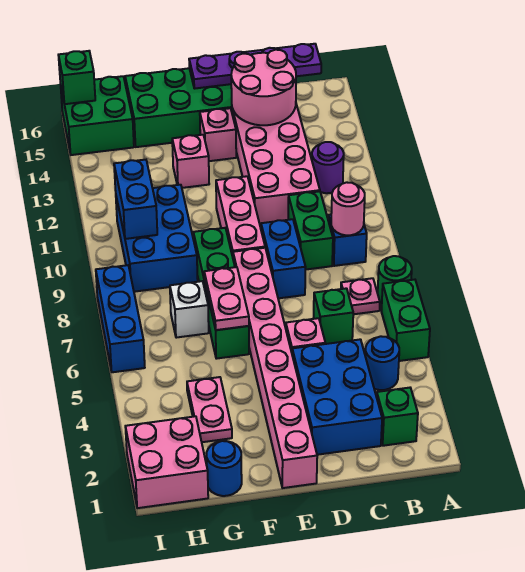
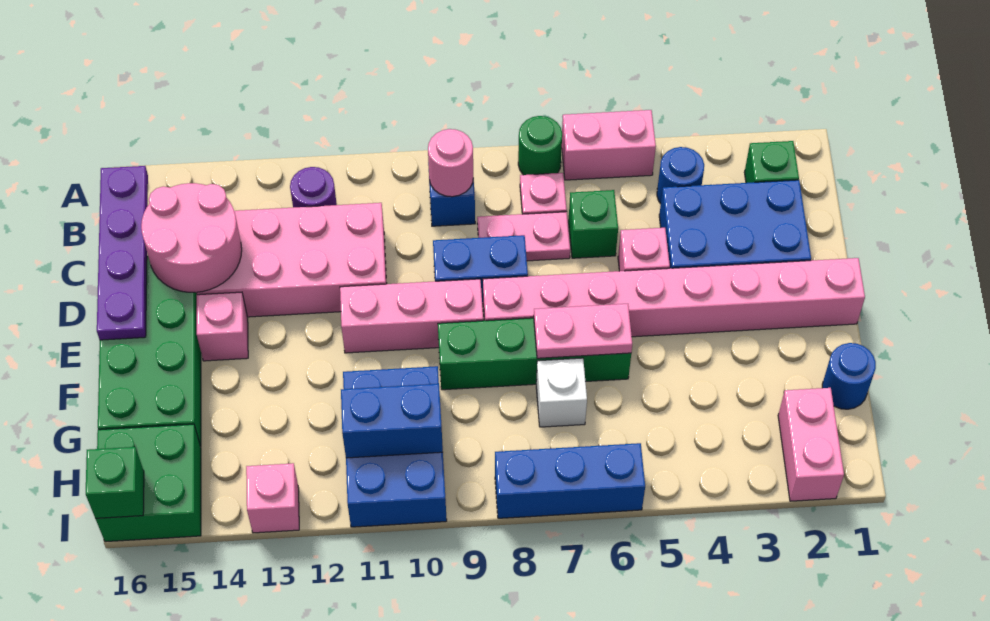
green 1x2 brick [381,280,430,361] -> pink 1x2 brick [562,110,656,180]
green 1x2 brick [288,191,333,270] -> none
pink 1x1 brick [172,135,209,188] -> pink 1x1 brick moved to [246,463,299,533]
pink 1x2 plate [187,377,232,442] -> pink 1x2 plate moved to [477,212,570,261]
blue 2x3 brick [116,185,198,292] -> blue 2x3 brick turned to [343,366,447,527]
pink 2x2 brick [125,416,208,508] -> pink 1x2 brick [778,388,844,501]

